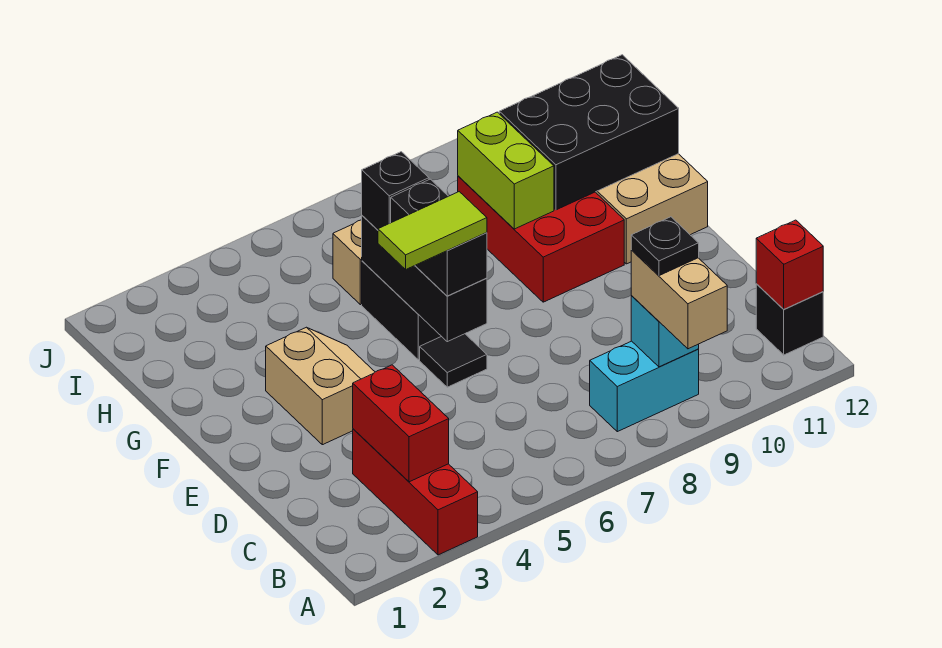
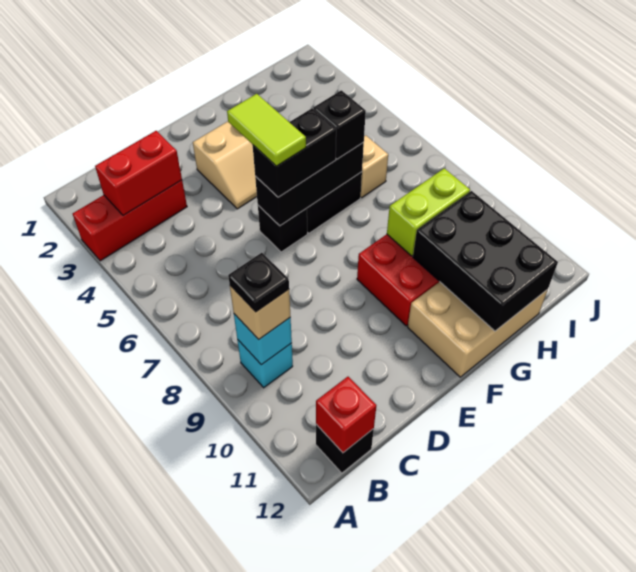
tan 1x2 brick [631,250,727,349] -> tan 1x1 brick [230,286,291,339]
cyan 1x2 brick [590,341,699,432] -> cyan 1x1 brick [237,339,293,388]
black 1x1 tile [420,334,487,387] -> black 1x1 brick [258,205,307,252]

